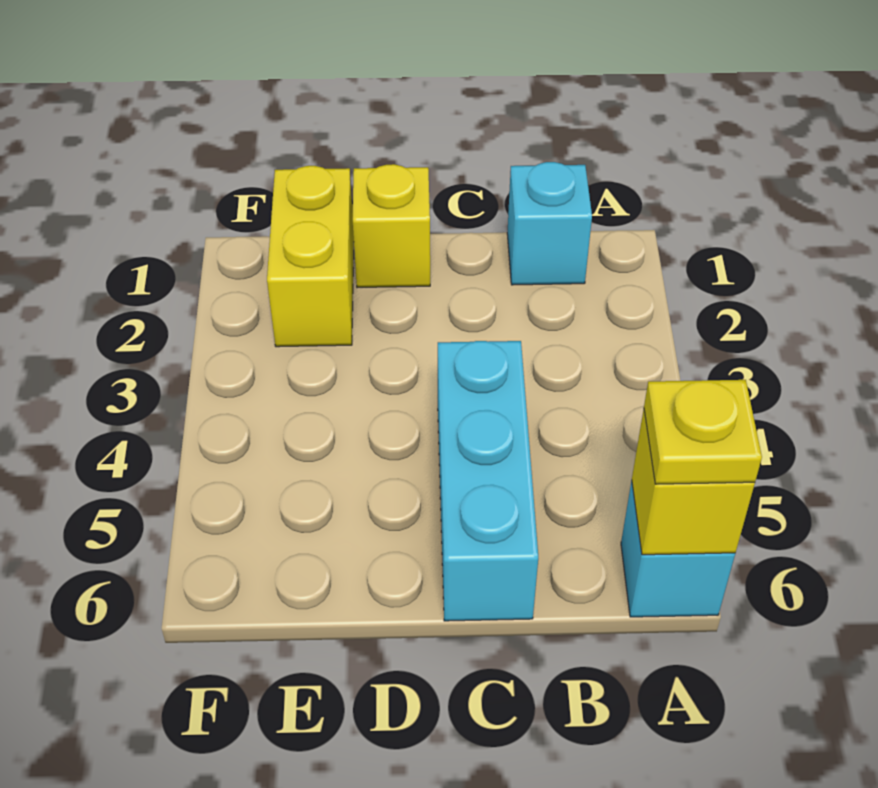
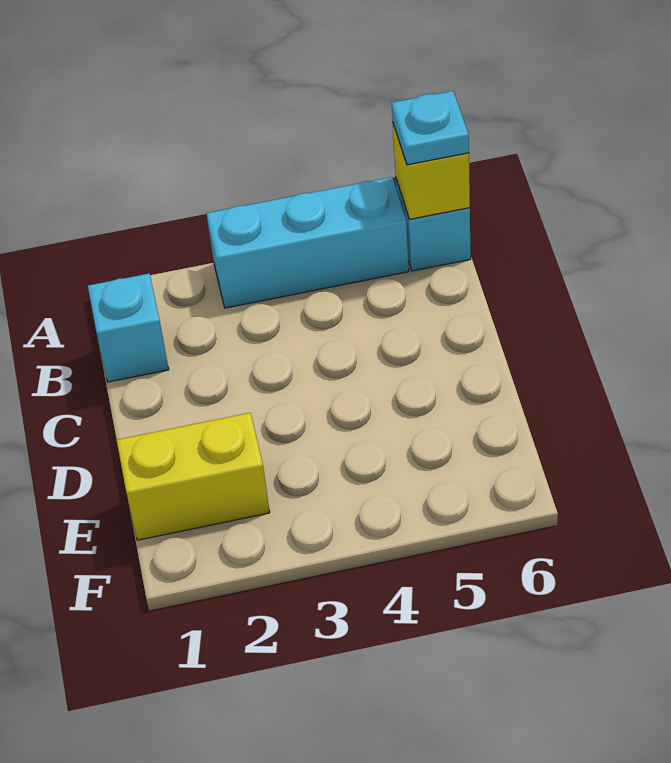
yellow 1x1 plate [644,380,762,484] -> cyan 1x1 plate [392,91,469,165]
cyan 1x3 brick [438,341,538,621] -> cyan 1x3 brick moved to [206,177,409,308]
yellow 1x1 brick [353,164,430,288] -> none

